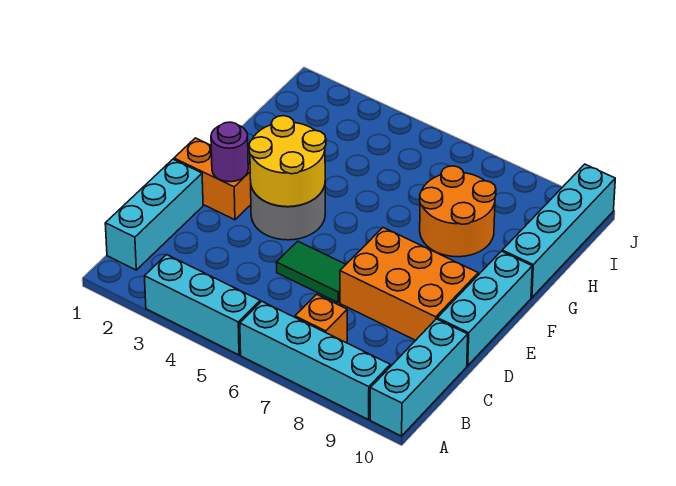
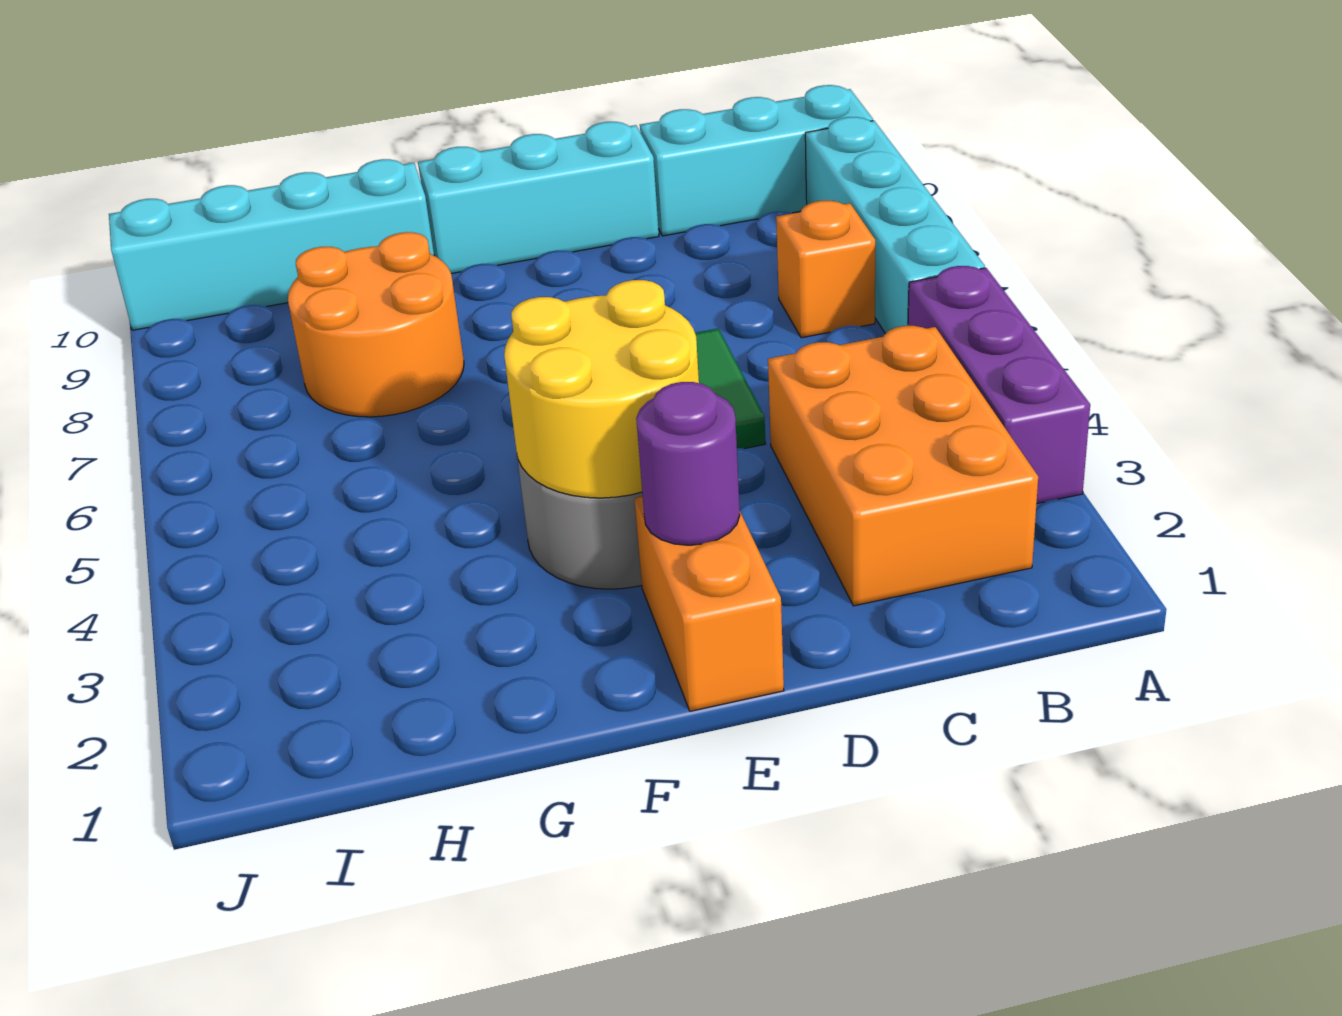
cyan 1x3 brick [145,255,260,355] -> purple 1x3 brick [908,266,1090,504]
cyan 1x3 brick [105,159,203,270] -> none
orange 2x3 brick [340,228,478,340] -> orange 2x3 brick moved to [768,326,1038,606]

